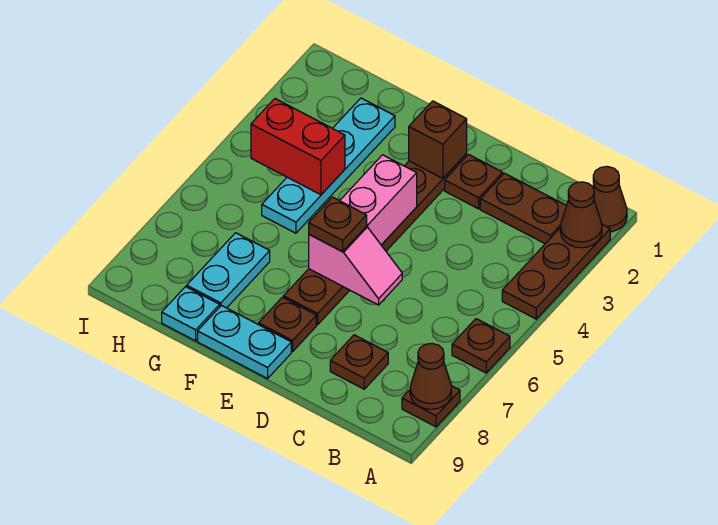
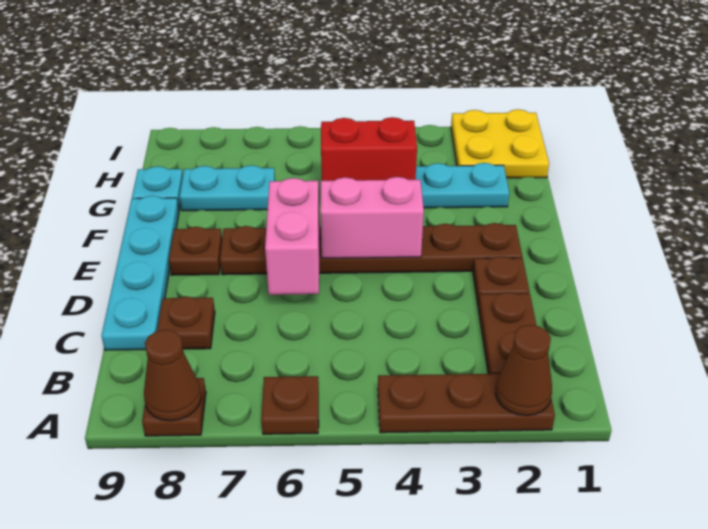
brown 1x1 cone [593,166,627,232] -> none
pink 1x2 slope [309,226,402,305] -> pink 1x2 brick [265,178,320,295]
brown 1x1 brick [409,101,467,178] -> none
brown 1x1 plate [309,197,367,252] -> none
cyan 1x2 plate [198,305,291,379] -> cyan 1x4 plate [101,196,179,350]
red 1x2 brick [251,99,345,195] -> red 1x2 brick turned to [321,117,417,181]
none -> yellow 2x2 plate [451,109,549,178]

